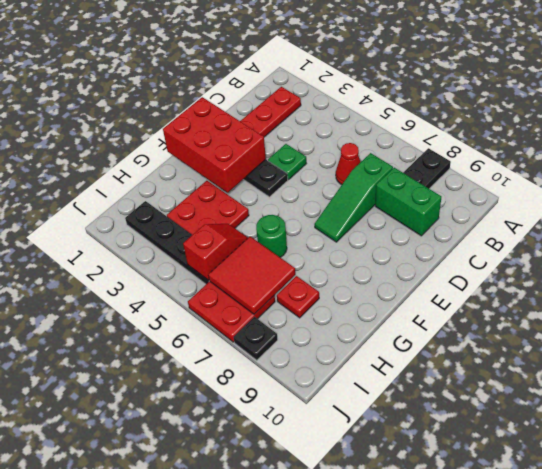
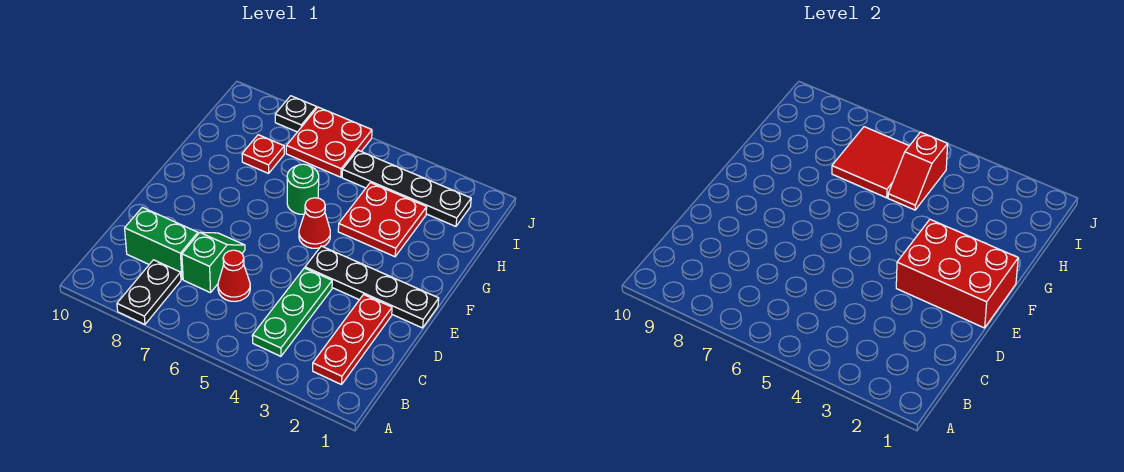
green 1x3 slope [315,153,393,242] -> green 1x2 slope [182,232,245,293]
green 1x1 plate [268,144,306,180] -> green 1x3 plate [252,268,332,356]
none -> red 1x1 cone [299,198,330,248]

